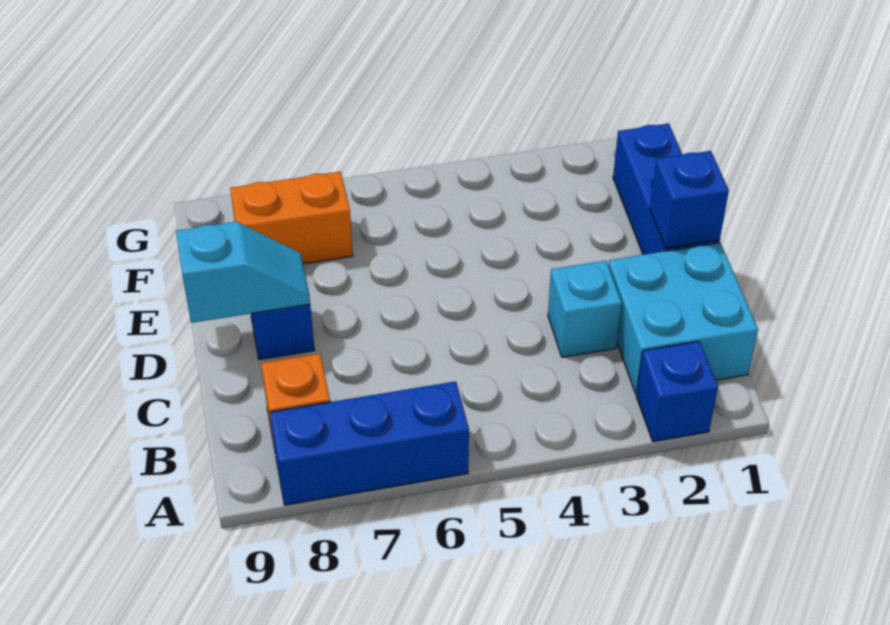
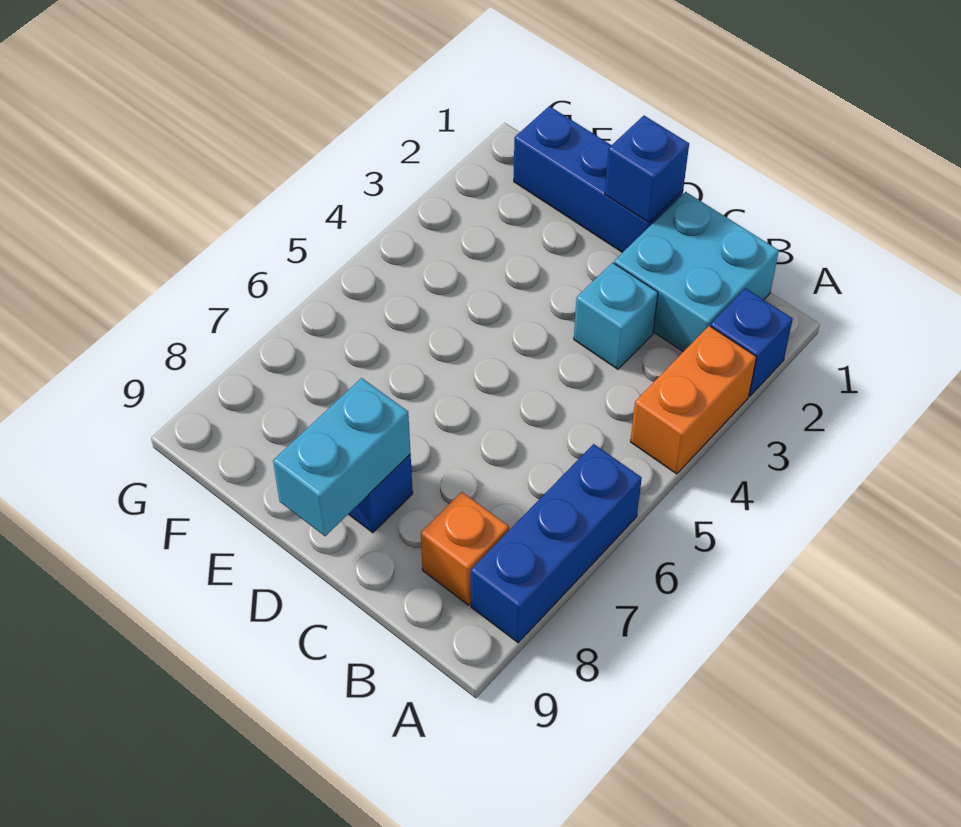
cyan 1x2 slope [176,222,310,323] -> cyan 1x2 brick [273,378,411,536]
orange 1x2 brick [230,172,353,264] -> orange 1x2 brick moved to [630,326,756,474]

